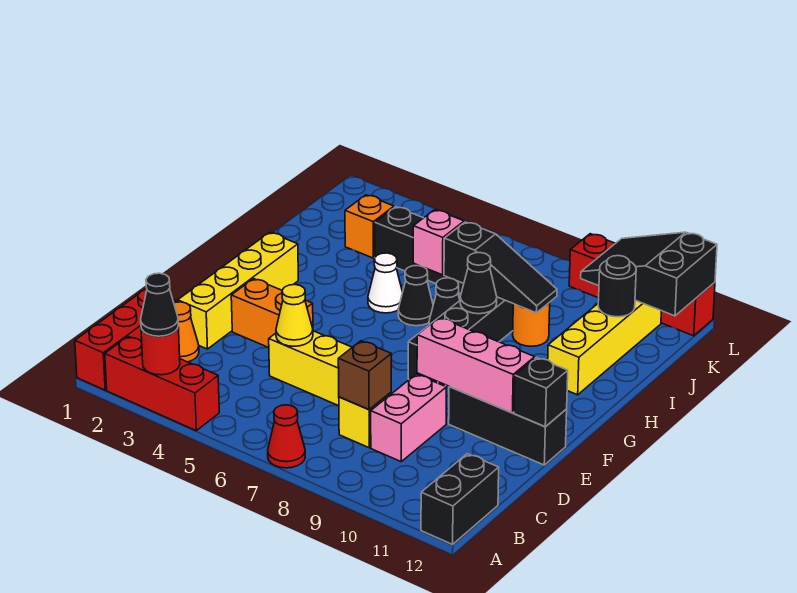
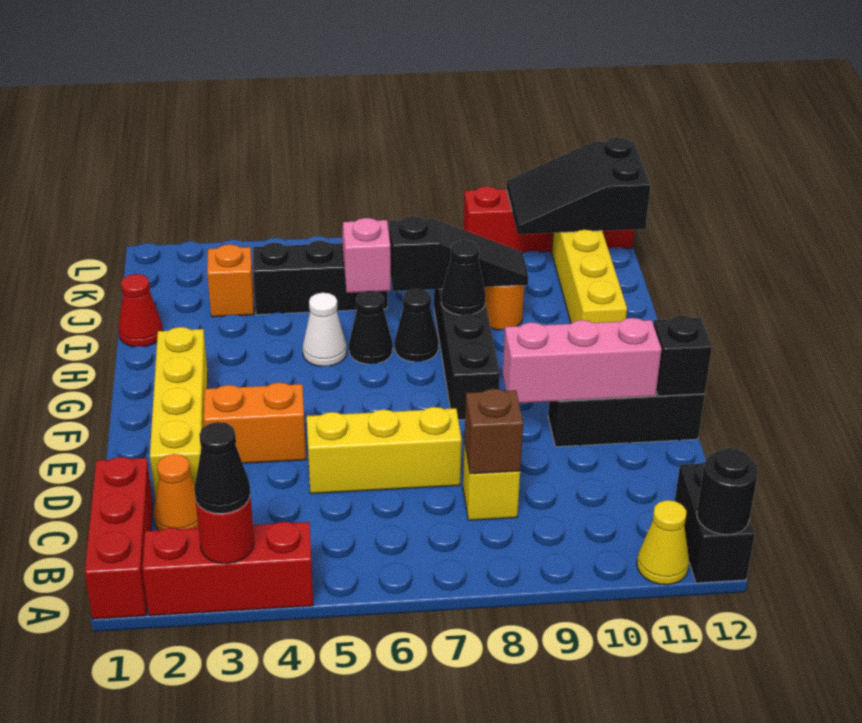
red 1x1 cone [268,405,305,468] -> red 1x1 cone moved to [118,274,163,347]
pink 1x2 brick [371,374,446,461] -> none
yellow 1x1 cone [276,285,313,346] -> yellow 1x1 cone moved to [637,500,689,585]
black 1x1 round brick [598,256,636,317] -> black 1x1 round brick moved to [697,448,758,535]

